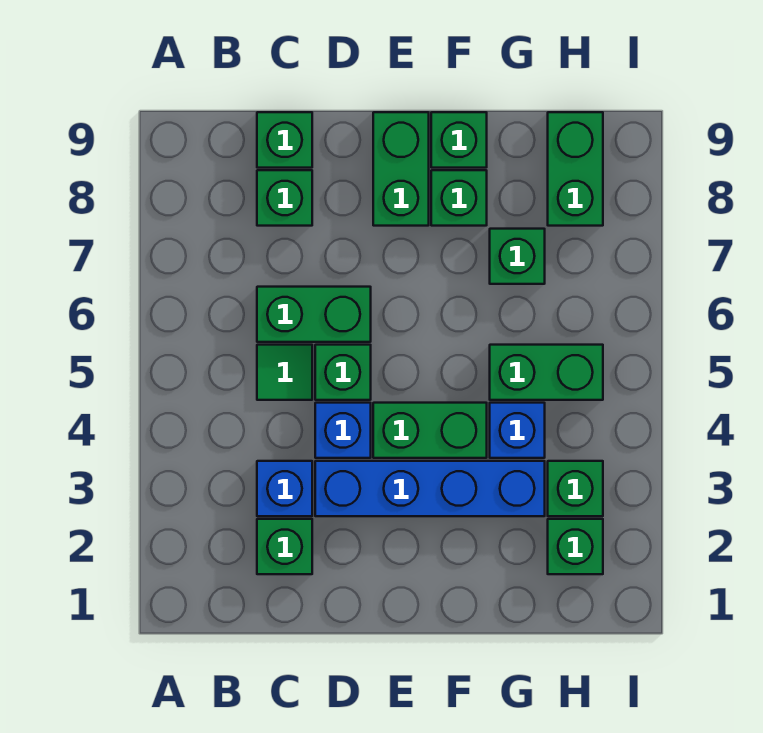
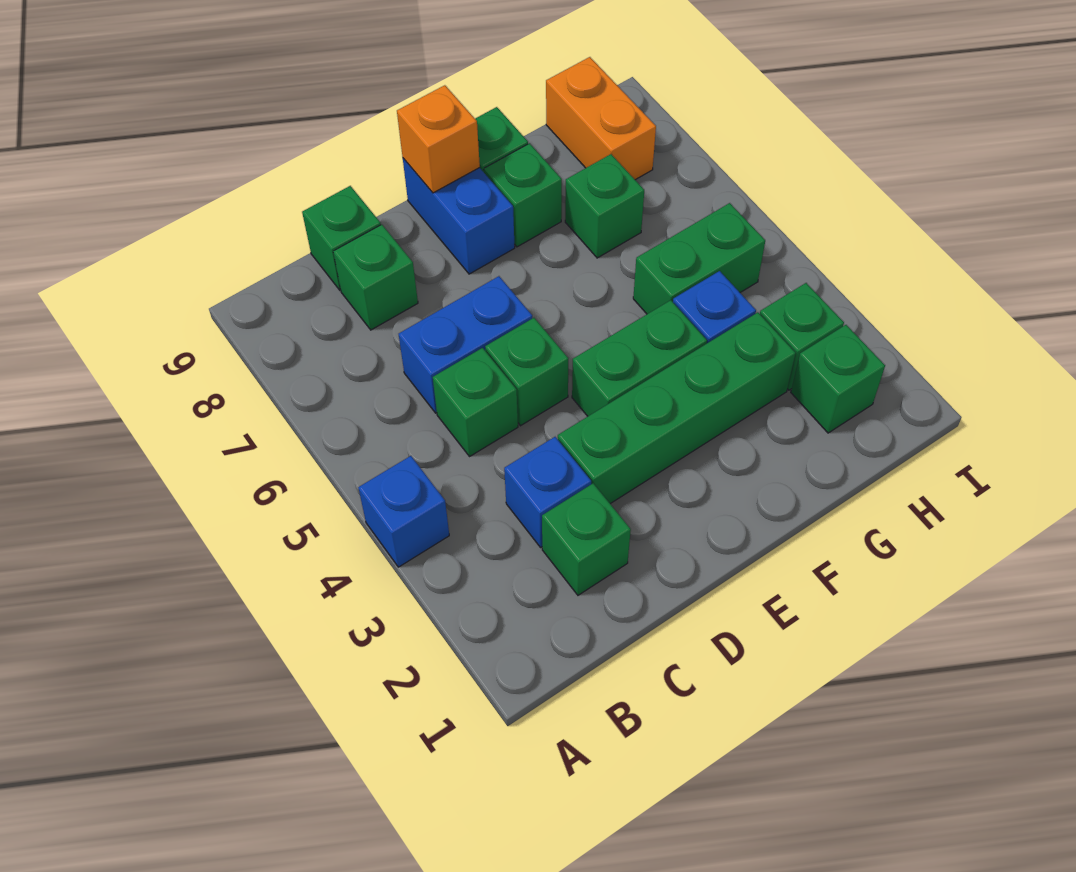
green 1x1 tile [257,345,312,400] -> green 1x1 brick [433,348,518,457]
green 1x2 brick [257,287,371,342] -> blue 1x2 brick [399,276,532,413]
blue 1x4 brick [315,461,545,516] -> green 1x4 brick [558,312,796,504]
blue 1x1 brick [315,403,371,458] -> blue 1x1 brick moved to [358,456,449,567]
green 1x2 brick [373,112,429,226] -> blue 1x2 brick [403,158,515,274]
none -> orange 1x1 brick [397,85,480,193]
green 1x2 brick [548,112,603,226] -> orange 1x2 brick [546,57,656,180]

